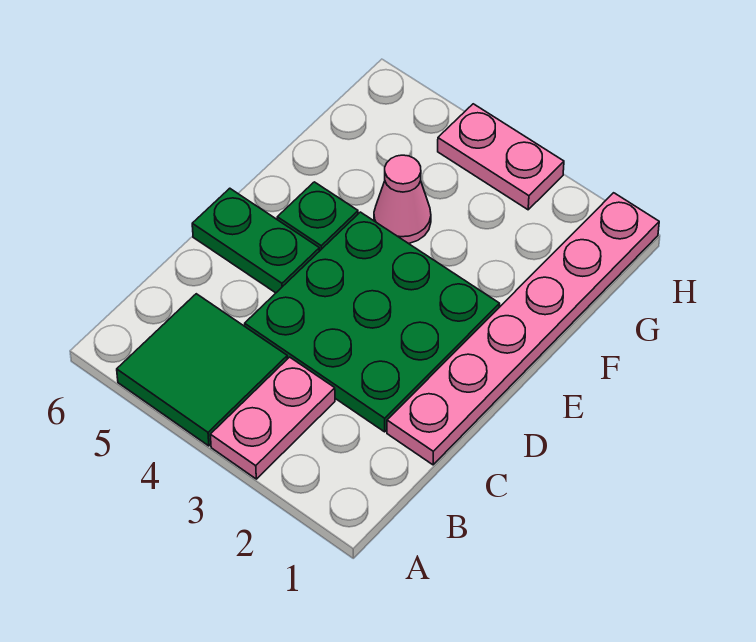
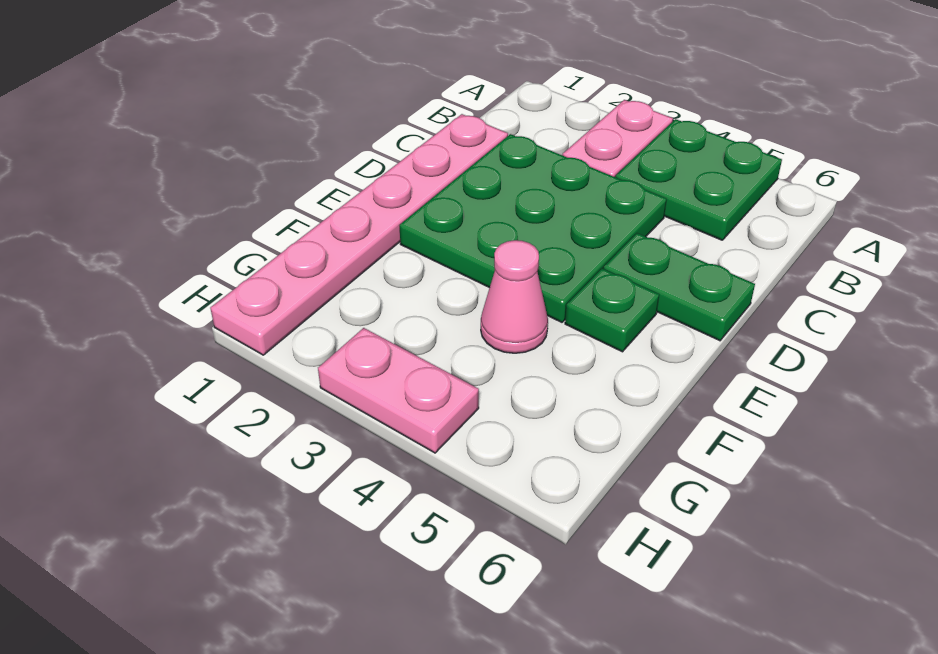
green 2x2 tile [117,294,287,446] -> green 2x2 plate [616,119,782,240]

